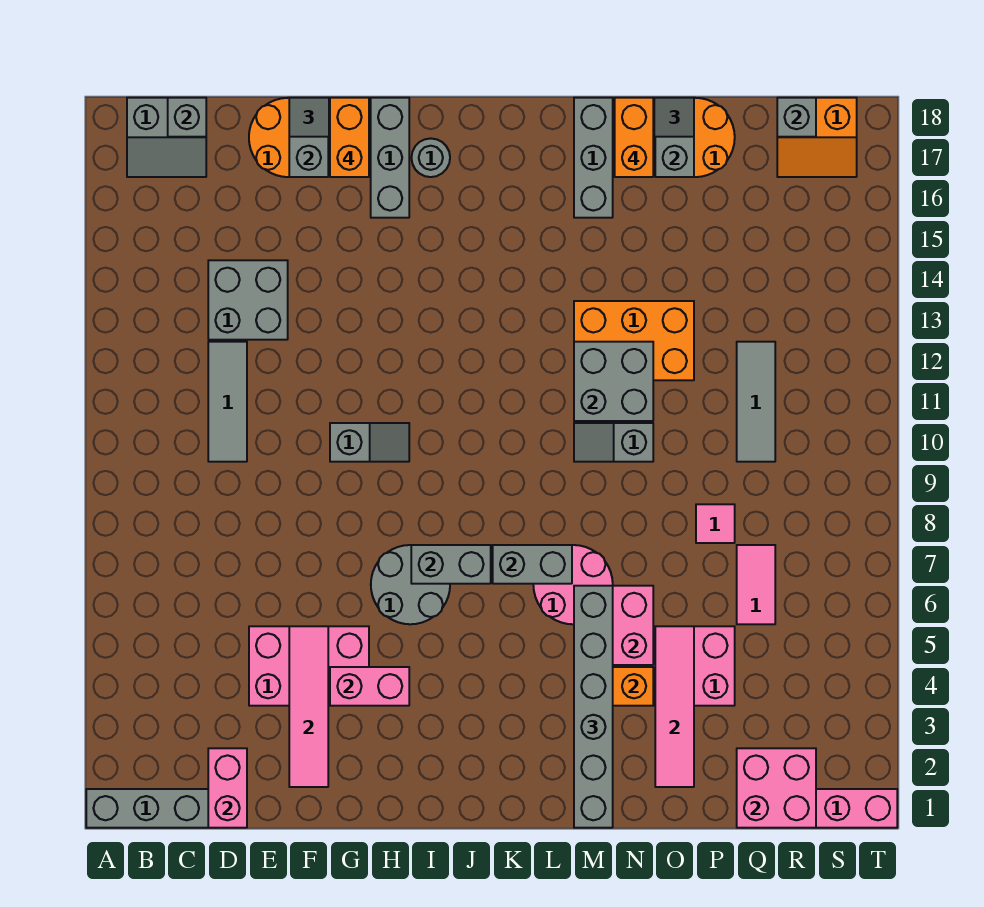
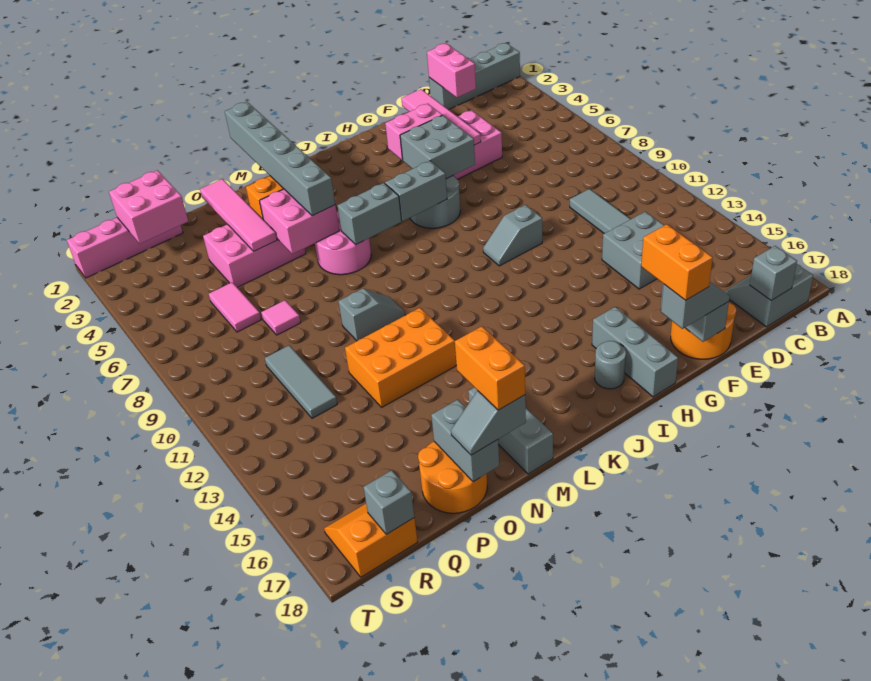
grey 2x2 brick [574,342,653,421] -> grey 2x2 brick moved to [400,115,475,179]

